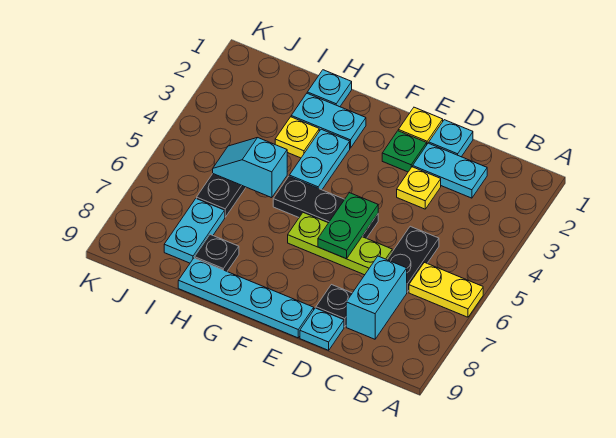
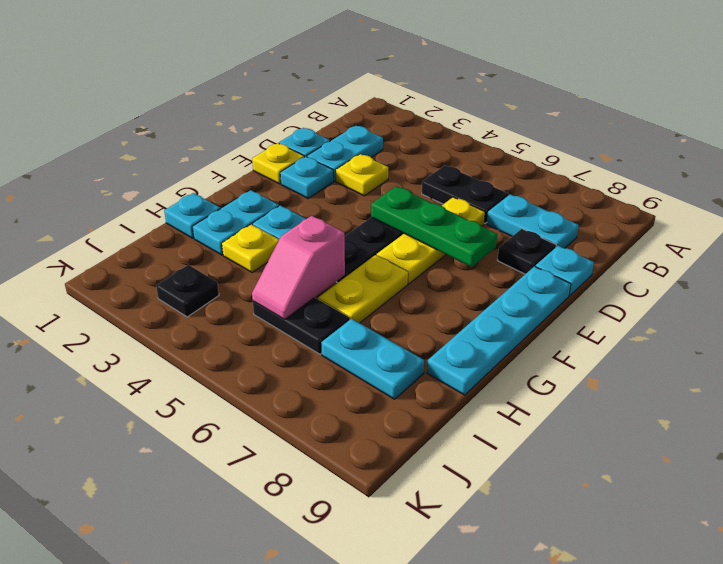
yellow 1x2 plate [409,262,483,317] -> yellow 1x2 plate moved to [318,255,408,323]
cyan 1x2 brick [346,256,407,339] -> cyan 1x2 plate [487,194,579,248]
lime 1x3 plate [288,213,392,275] -> yellow 1x3 plate [377,197,485,284]
green 1x1 plate [382,131,427,172] -> cyan 1x1 plate [280,156,333,198]
green 1x2 plate [318,193,378,259] -> green 1x3 plate [371,186,497,267]
cyan 1x2 slope [213,138,287,198] -> pink 1x2 slope [252,216,345,319]
black 1x1 plate [195,235,239,271] -> black 1x1 plate moved to [156,265,219,317]

